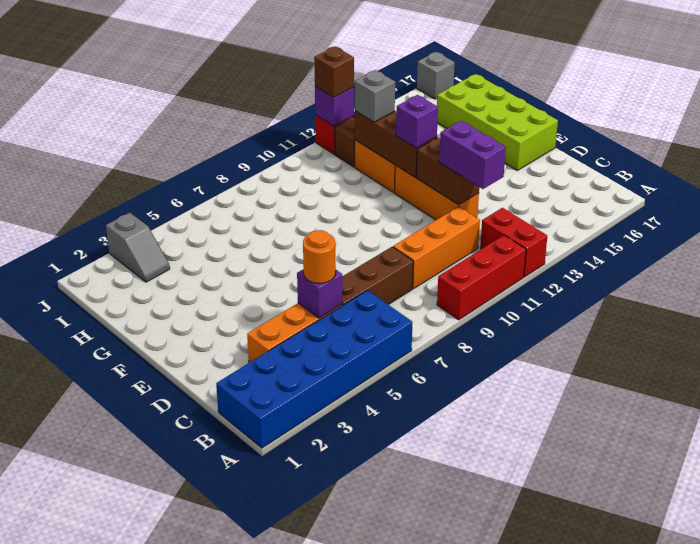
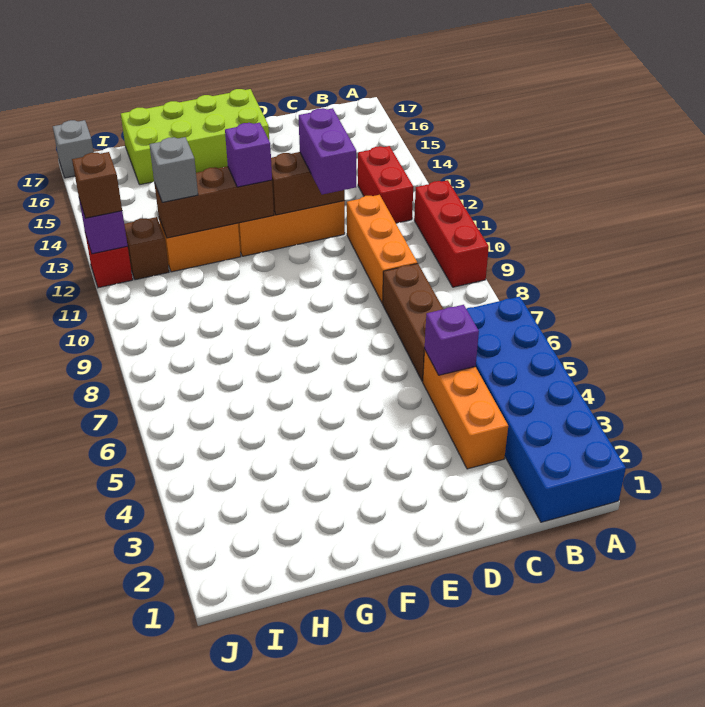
red 1x2 brick [480,208,547,277] -> red 1x2 brick turned to [358,146,413,223]
orange 1x1 round brick [303,230,336,283] -> none
purple 1x2 brick [439,121,506,189] -> purple 1x2 brick turned to [299,108,356,194]
grey 1x2 slope [106,213,170,282] -> none

